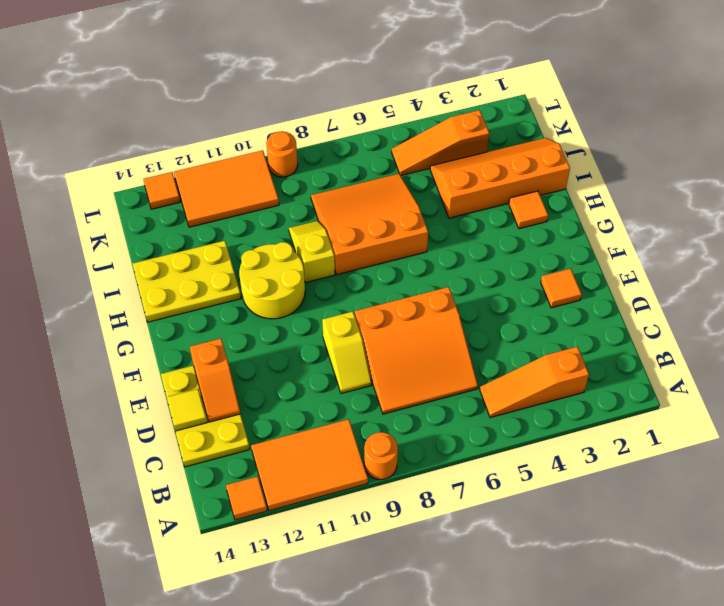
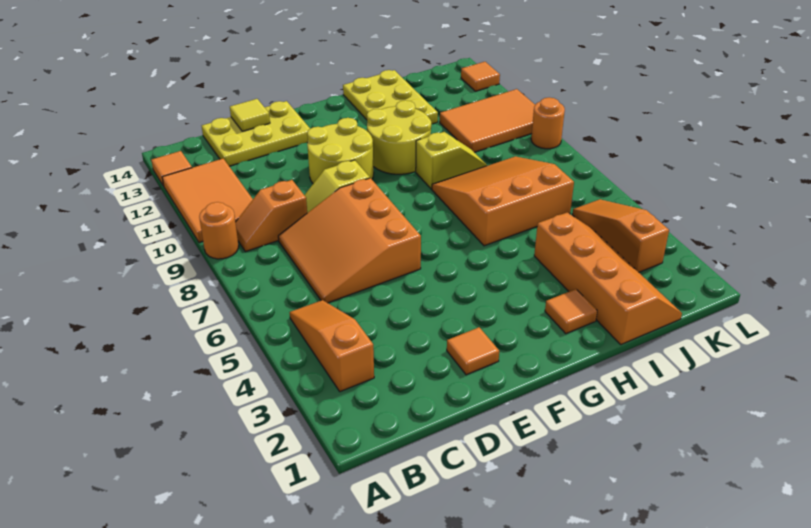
orange 1x2 slope [190,339,240,422] -> orange 1x2 slope moved to [235,180,307,252]
none -> yellow 2x2 round brick [307,118,374,184]
orange 3x3 slope [311,174,428,275] -> orange 3x3 slope turned to [432,156,574,246]
orange 2x3 tile [174,150,279,227] -> orange 2x3 tile turned to [440,89,535,152]

